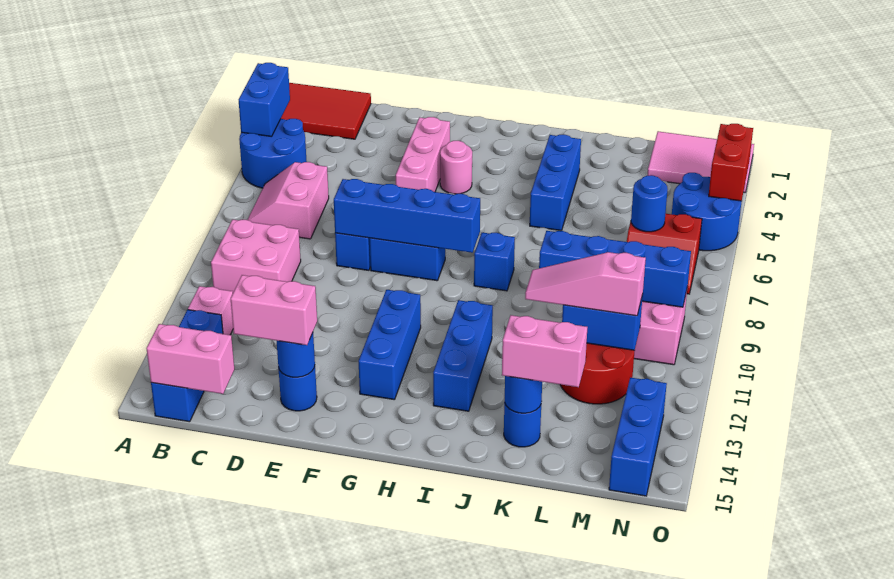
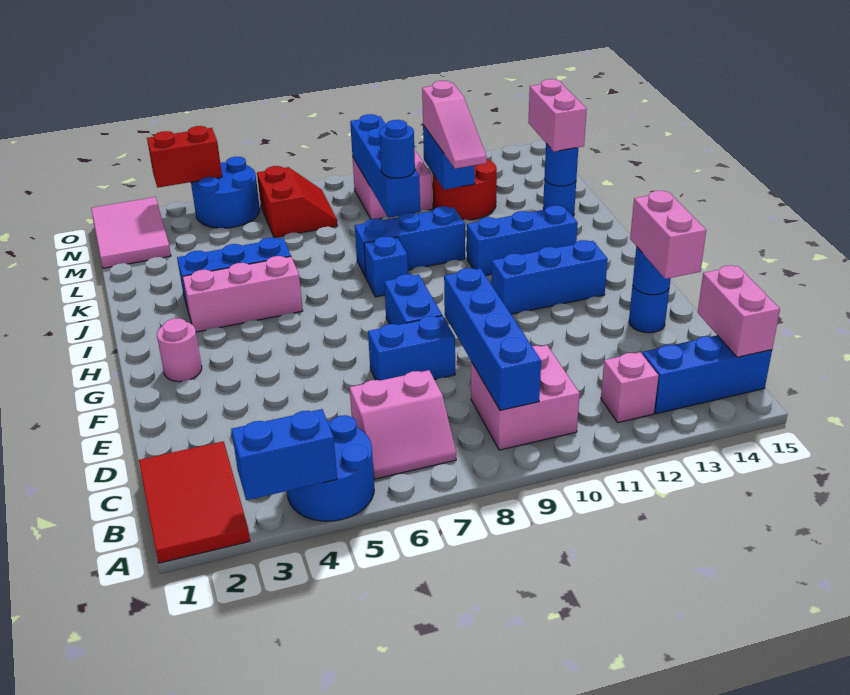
blue 1x4 brick [334,179,480,253] -> blue 1x4 brick moved to [444,268,541,410]
pink 1x3 brick [396,117,450,192] -> pink 1x3 brick moved to [182,256,303,332]
pink 1x1 round brick [440,141,472,194] -> pink 1x1 round brick moved to [157,318,202,382]
blue 1x1 round brick [631,175,668,232] -> blue 1x1 round brick moved to [379,120,415,178]
blue 1x3 brick [609,378,667,496] -> blue 1x3 brick moved to [355,206,465,277]

